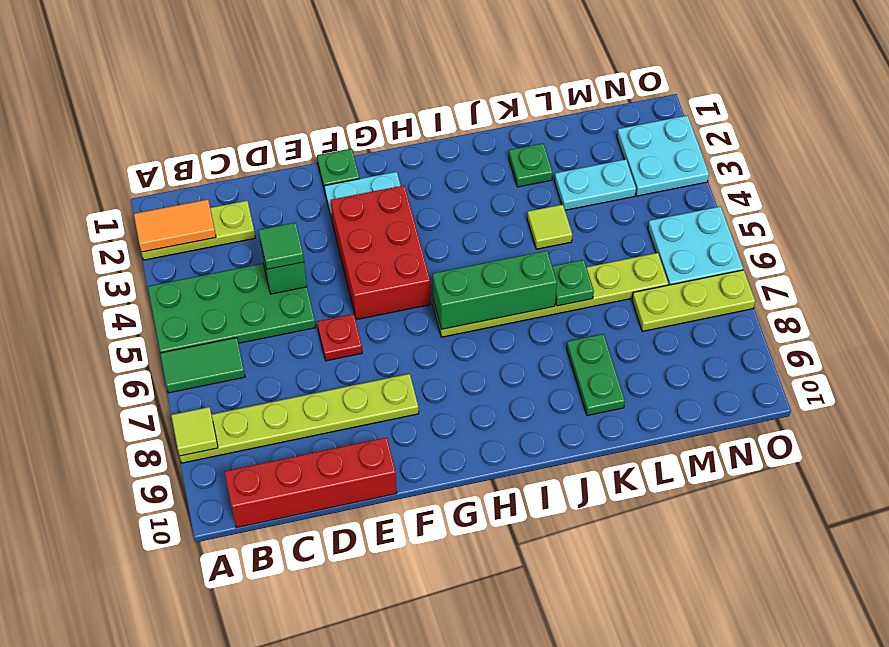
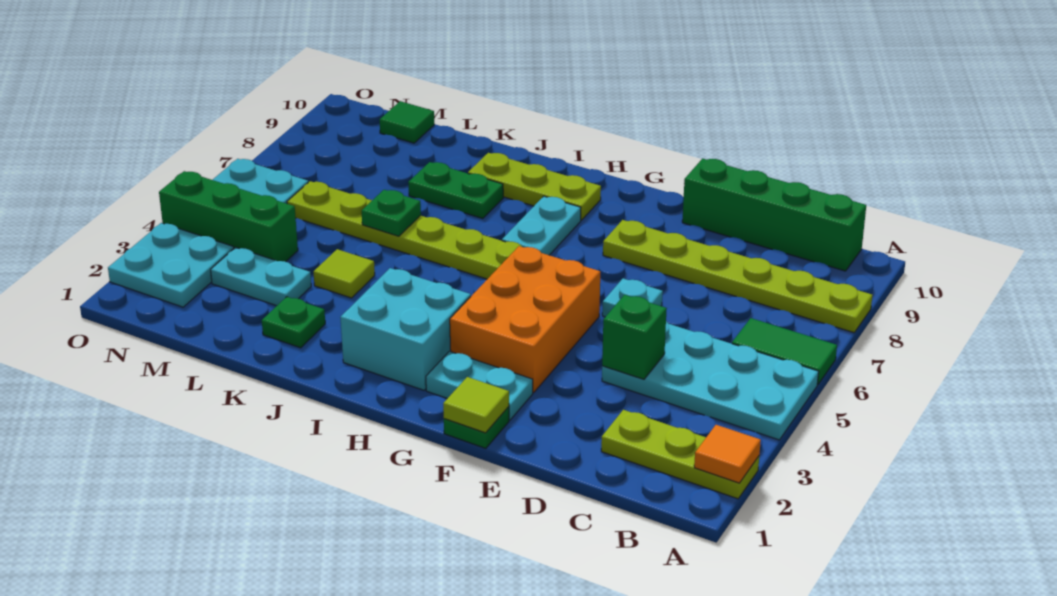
orange 1x2 tile [134,199,216,252] -> orange 1x1 tile [694,425,761,483]
green 2x4 plate [148,264,316,353] -> cyan 2x4 plate [602,322,819,440]
lime 1x1 tile [171,407,218,456] -> lime 1x1 tile moved to [443,377,509,433]
red 1x4 brick [225,437,397,528] -> green 1x4 brick [682,159,866,271]
green 1x1 tile [259,222,304,269] -> green 1x1 tile moved to [380,101,434,143]
red 1x1 plate [317,314,362,361] -> cyan 1x1 plate [602,278,663,317]
red 2x3 brick [331,185,431,320] -> orange 2x3 brick [450,246,600,393]
none -> cyan 2x2 brick [340,268,471,390]
green 1x3 brick [433,251,557,329] -> green 1x3 brick moved to [159,171,298,262]
none -> cyan 1x2 plate [502,196,581,255]
green 1x2 plate [567,334,625,416] -> green 1x2 plate turned to [408,162,503,219]
lime 1x3 plate [632,270,755,331] -> lime 1x3 plate moved to [468,153,601,220]

